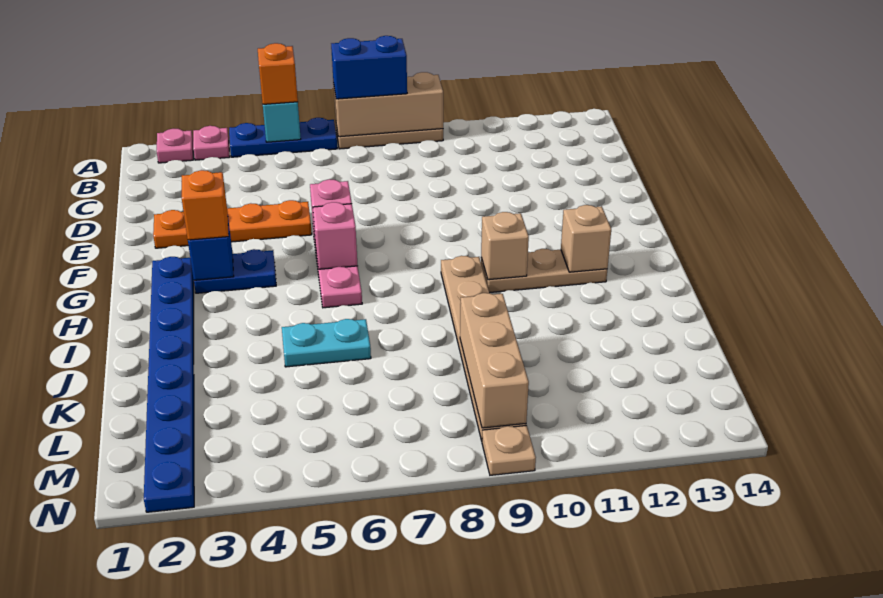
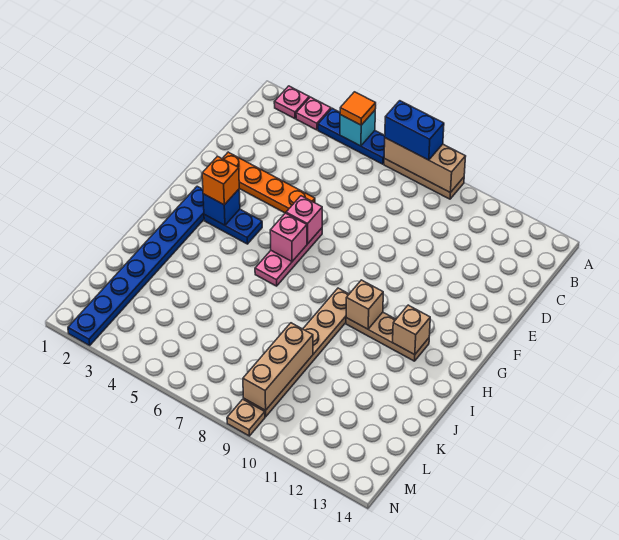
orange 1x1 brick [258,43,298,104] -> orange 1x1 tile [340,92,376,125]
cyan 1x2 plate [282,319,371,367] -> none

